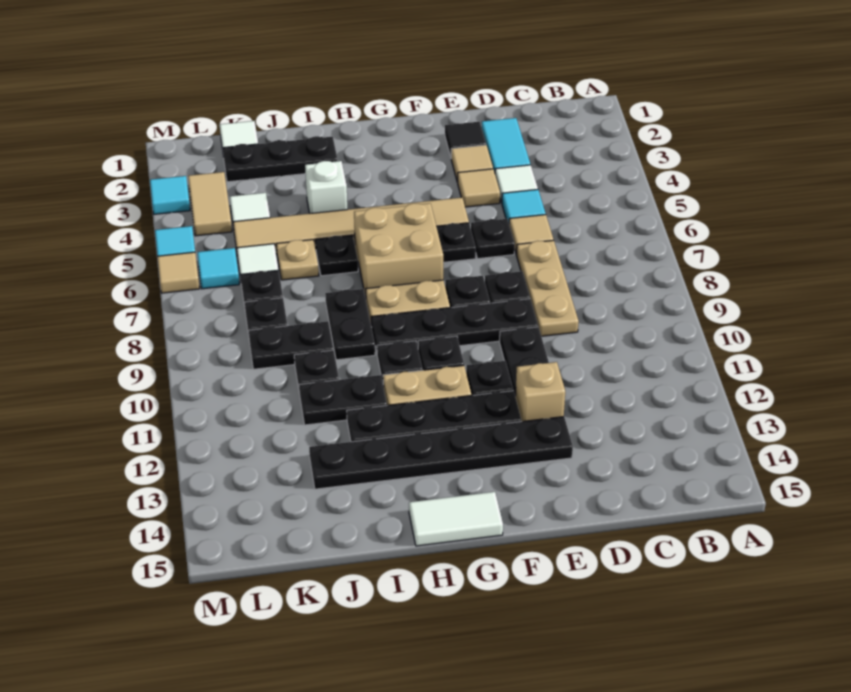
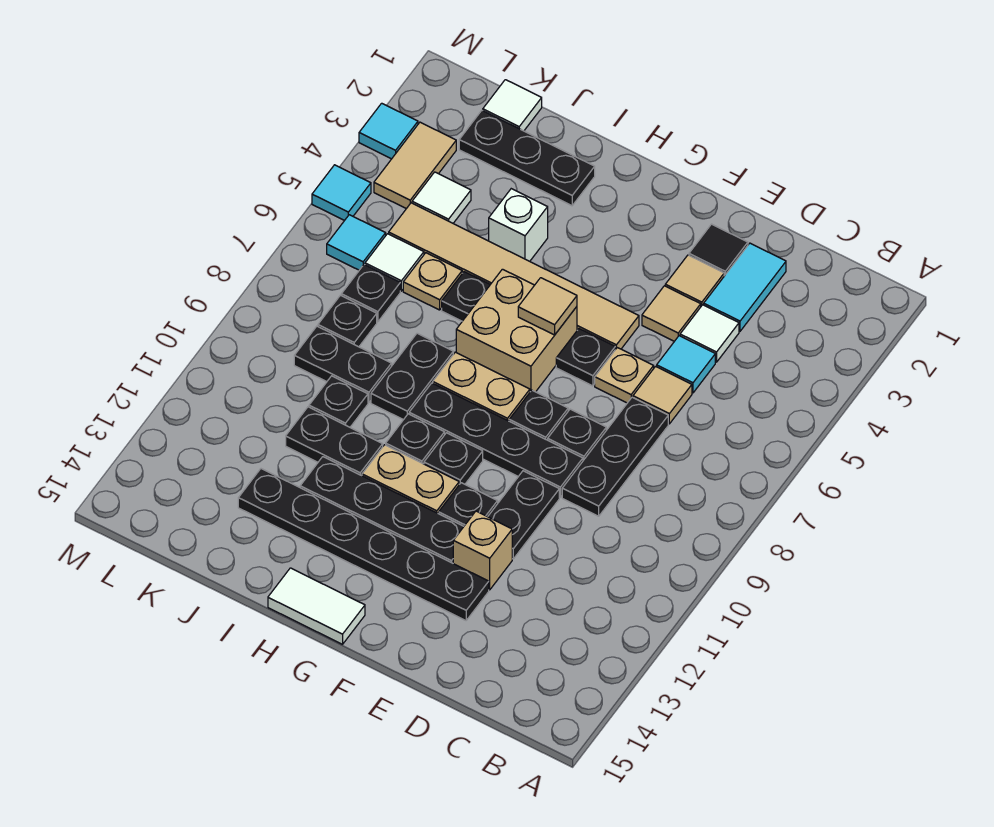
tan 1x3 plate [517,240,579,336] -> black 1x3 plate [562,397,668,516]
black 1x1 plate [471,219,515,259] -> tan 1x1 plate [595,348,654,403]
tan 1x1 tile [157,252,199,293] -> tan 1x1 tile moved to [518,278,577,335]

